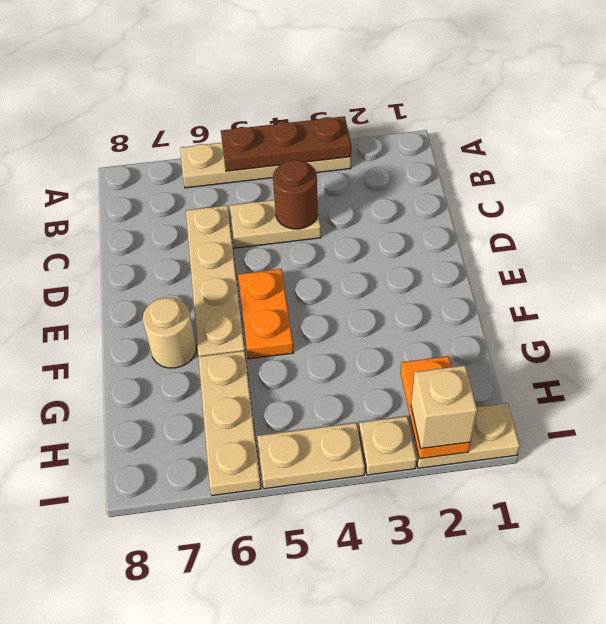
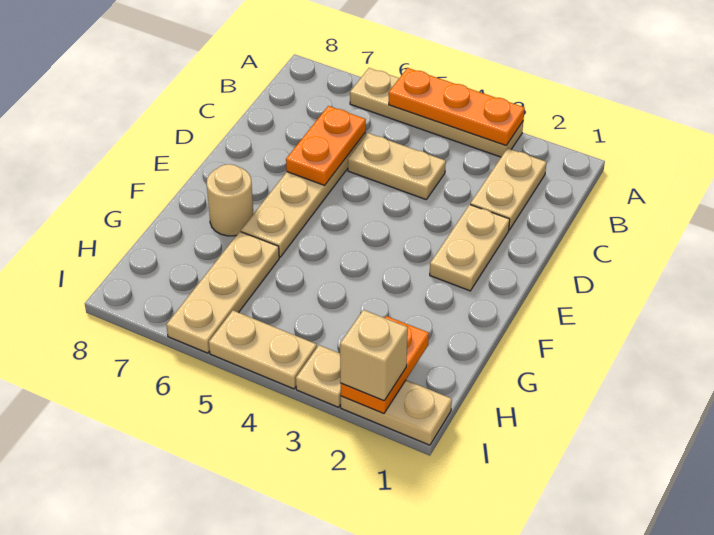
brown 1x3 plate [221,116,351,171] -> orange 1x3 plate [389,68,525,146]
none -> tan 1x2 plate [470,148,547,230]
brown 1x1 round brick [273,160,318,229] -> none
none -> tan 1x2 plate [430,205,510,291]
orange 1x2 plate [238,269,294,359] -> orange 1x2 plate moved to [286,106,366,185]

